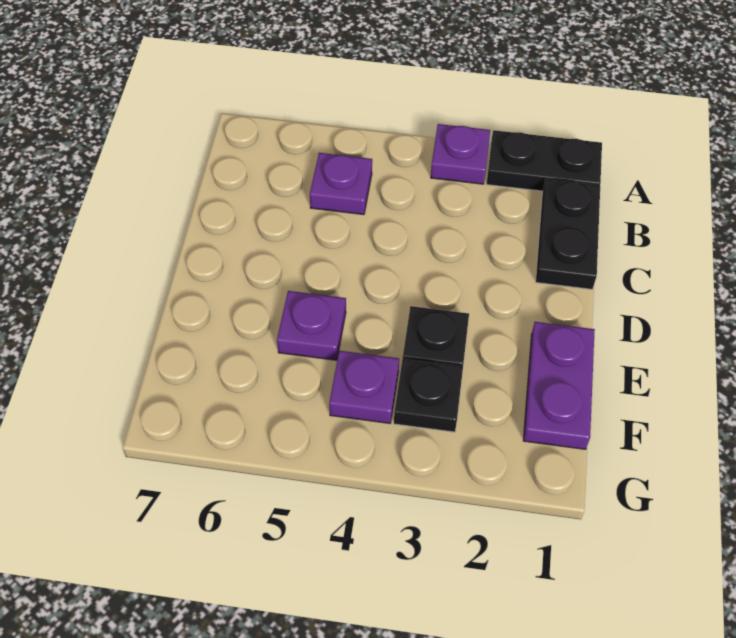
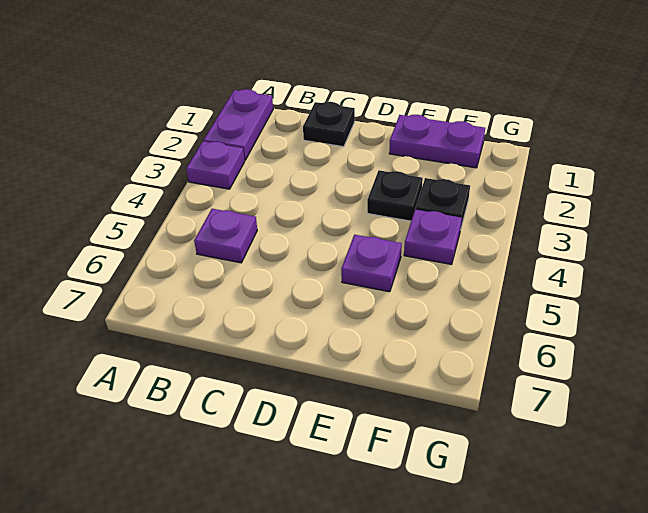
black 1x2 plate [486,130,602,191] -> purple 1x2 plate [204,89,273,160]
black 1x2 plate [536,179,600,289] -> black 1x1 plate [303,102,355,147]

